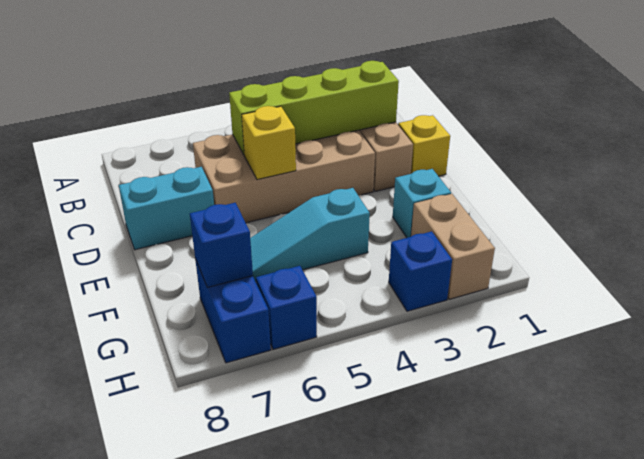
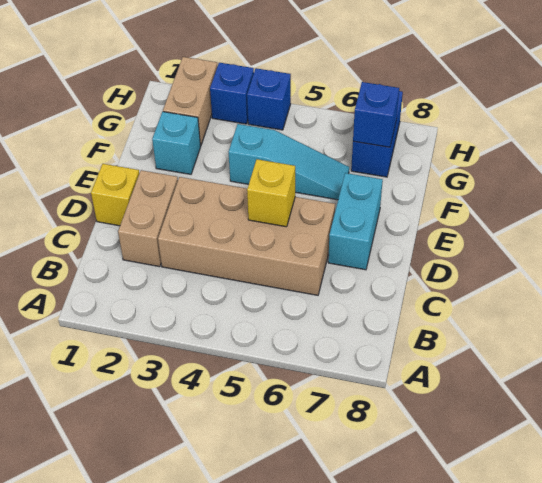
lime 1x4 brick [229,61,399,155] -> none
cyan 1x2 brick [119,167,214,250] -> cyan 1x2 brick turned to [328,173,383,270]
blue 1x1 brick [256,266,317,349] -> blue 1x1 brick moved to [247,68,291,130]

